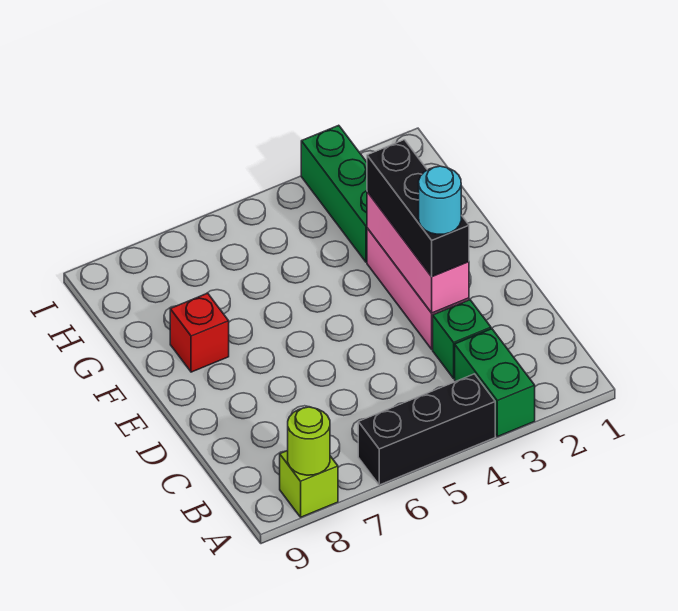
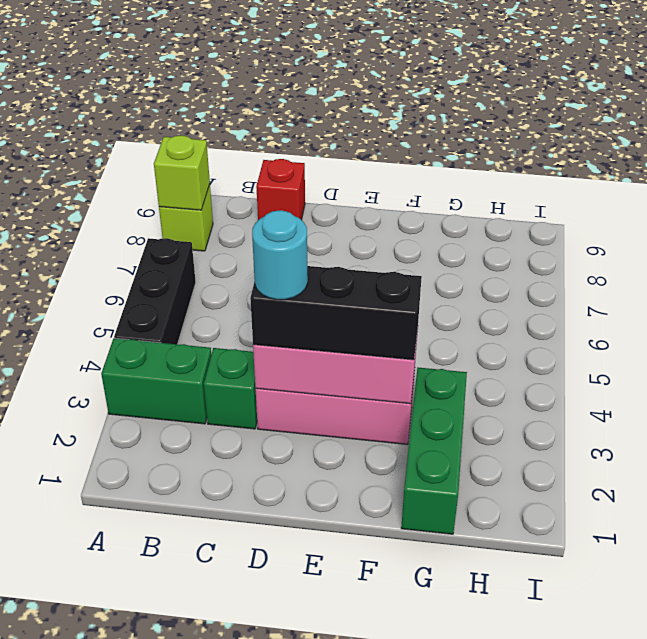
lime 1x1 round brick [288,407,330,475] -> lime 1x1 brick [154,135,210,210]
red 1x1 brick [170,293,229,372] -> red 1x1 brick moved to [256,159,305,220]
green 1x3 brick [301,125,367,262] -> green 1x3 brick turned to [401,368,467,534]

